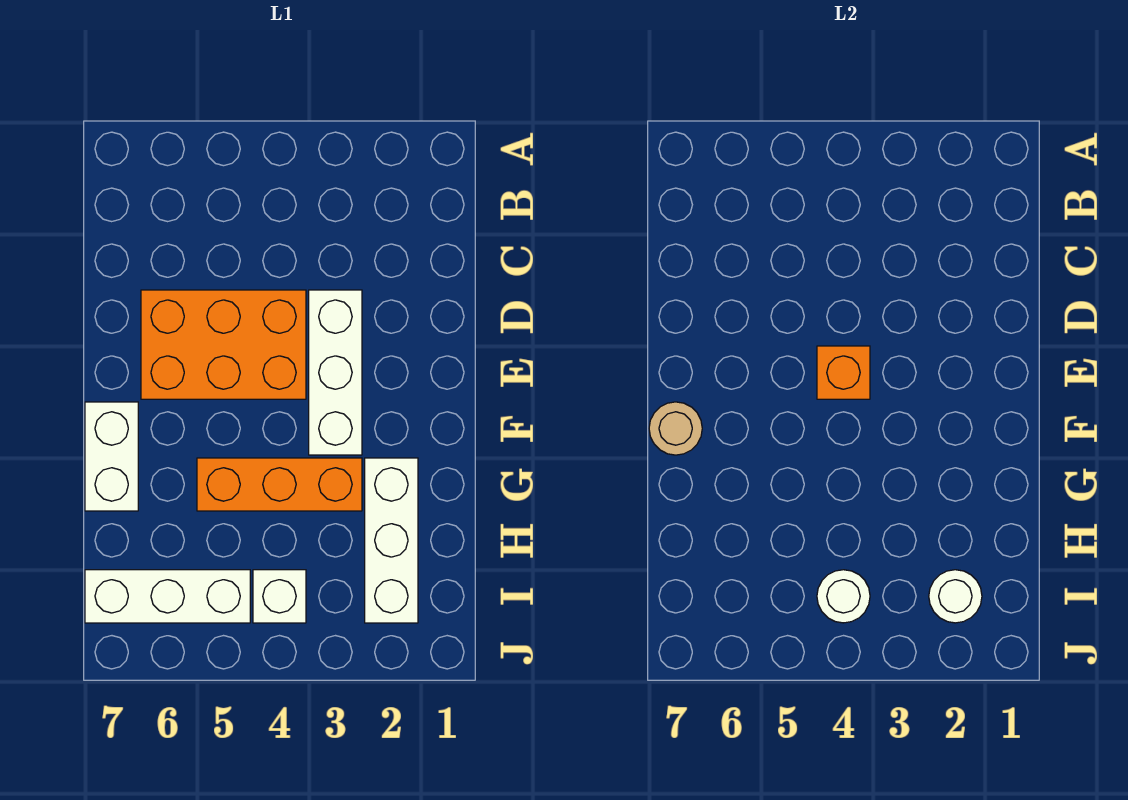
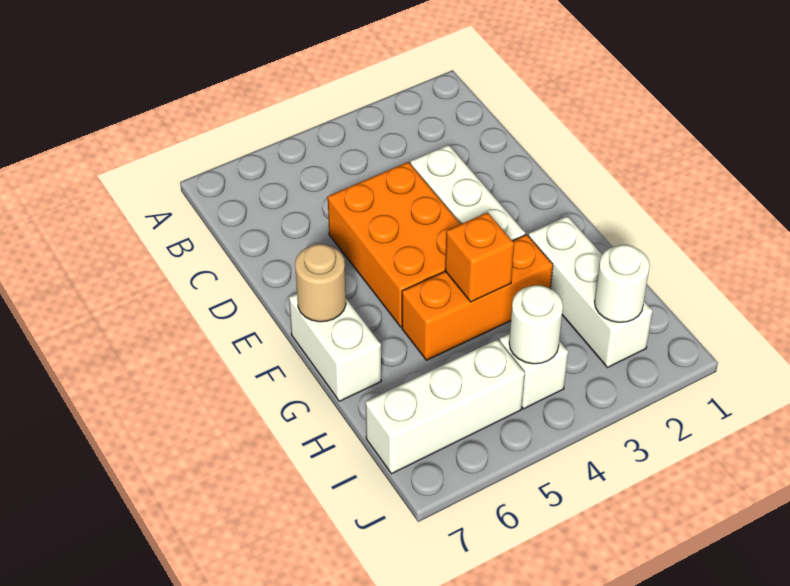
orange 2x3 brick [141,290,306,399] -> orange 2x3 brick turned to [328,162,460,327]
orange 1x1 brick [817,346,870,399] -> orange 1x1 brick moved to [445,212,514,302]

